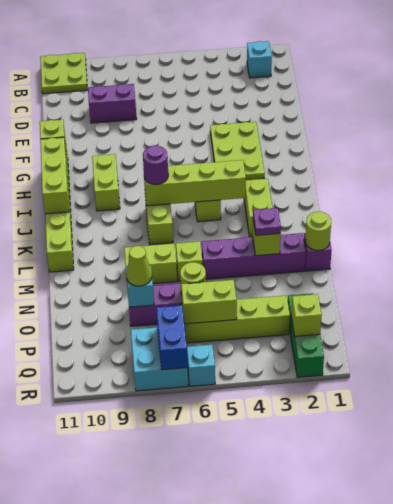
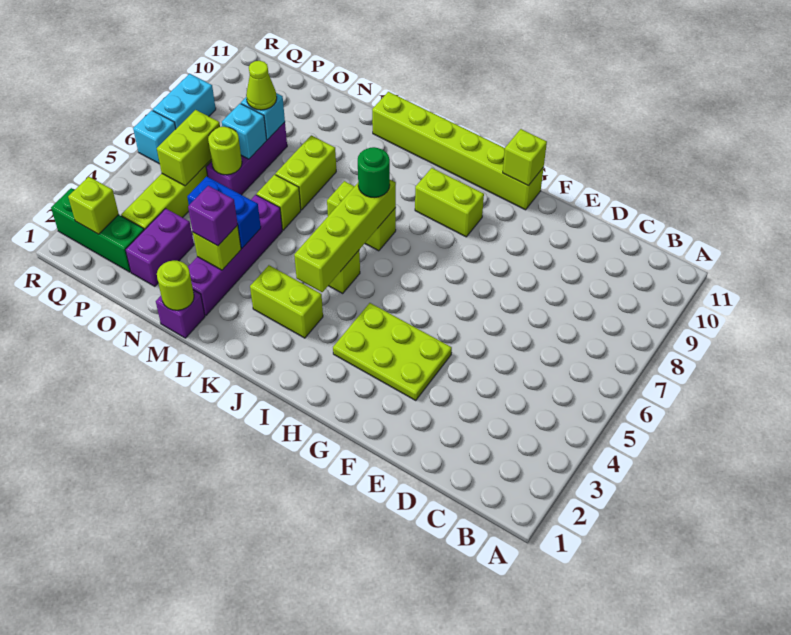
lime 2x2 plate [40,53,87,94] -> none
cyan 1x1 brick [247,41,272,78] -> cyan 1x1 brick moved to [222,104,267,159]
purple 1x2 brick [88,84,137,123] -> purple 1x2 brick moved to [125,209,194,286]
lime 1x3 brick [40,137,69,214] -> none
purple 1x1 round brick [143,145,168,184] -> green 1x1 round brick [358,147,390,197]
purple 1x1 plate [253,208,281,235] -> purple 1x1 brick [188,186,238,246]
cyan 2x2 brick [131,327,188,391] -> cyan 1x2 brick [153,74,216,129]
blue 1x2 brick [156,305,188,370] -> blue 1x2 brick moved to [187,176,261,248]

